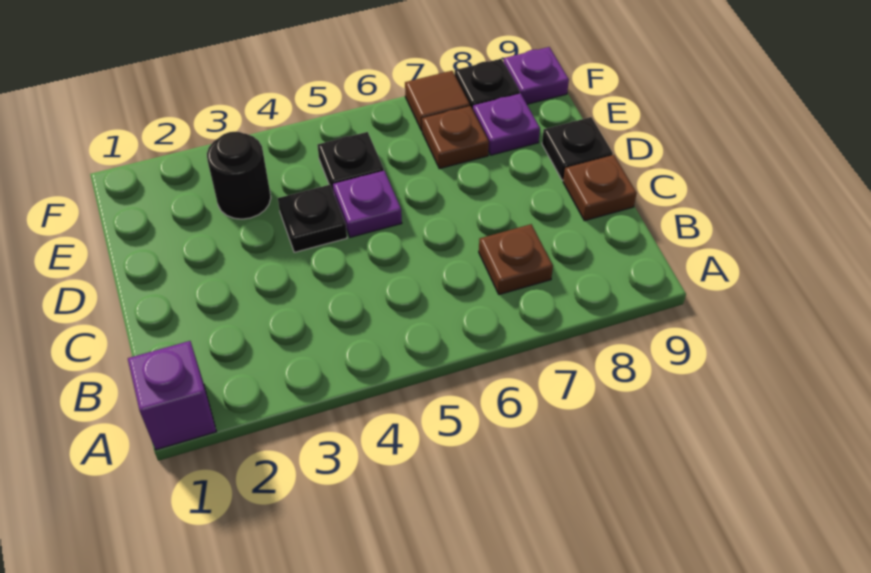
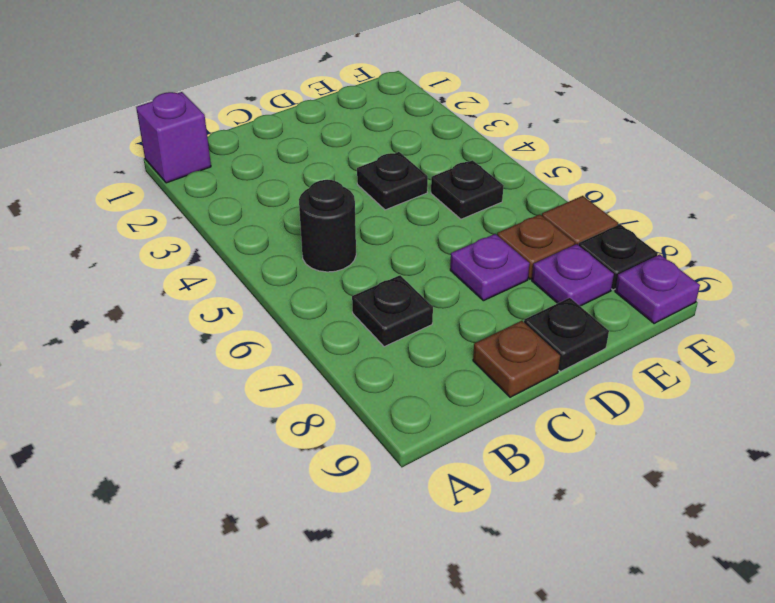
brown 1x1 plate [479,224,553,295] -> black 1x1 plate [352,275,433,347]
purple 1x1 plate [333,171,402,237] -> purple 1x1 plate moved to [450,234,530,301]
black 1x1 round brick [207,132,271,219] -> black 1x1 round brick moved to [299,180,356,272]

